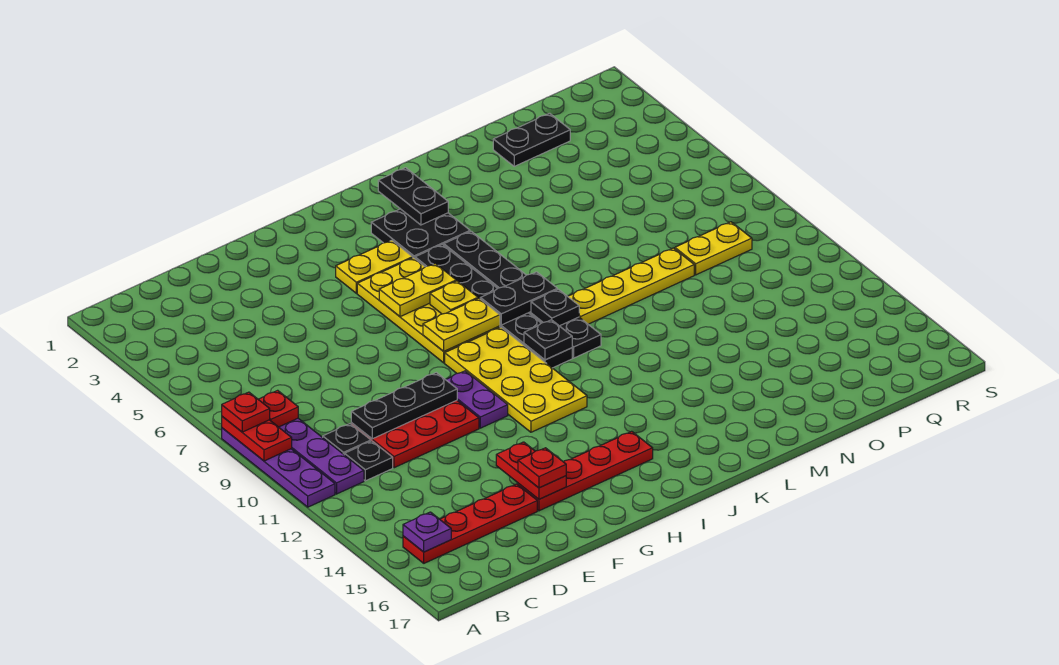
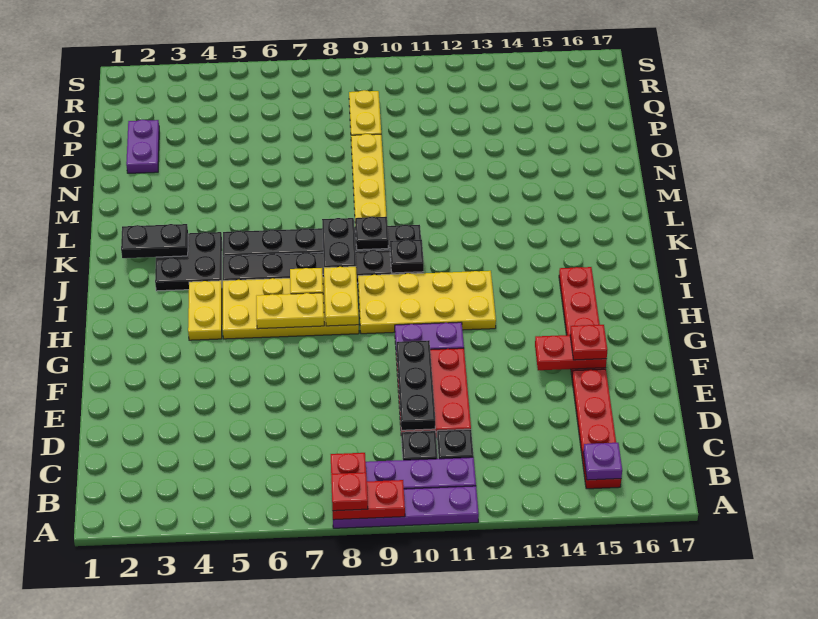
yellow 1x2 plate [379,264,456,317] -> yellow 1x2 plate turned to [256,293,324,329]
black 1x2 plate [493,113,570,166] -> purple 1x2 plate [126,120,159,173]

